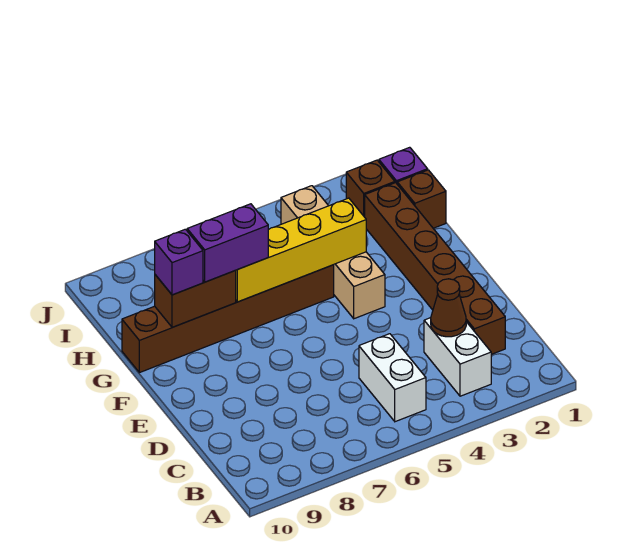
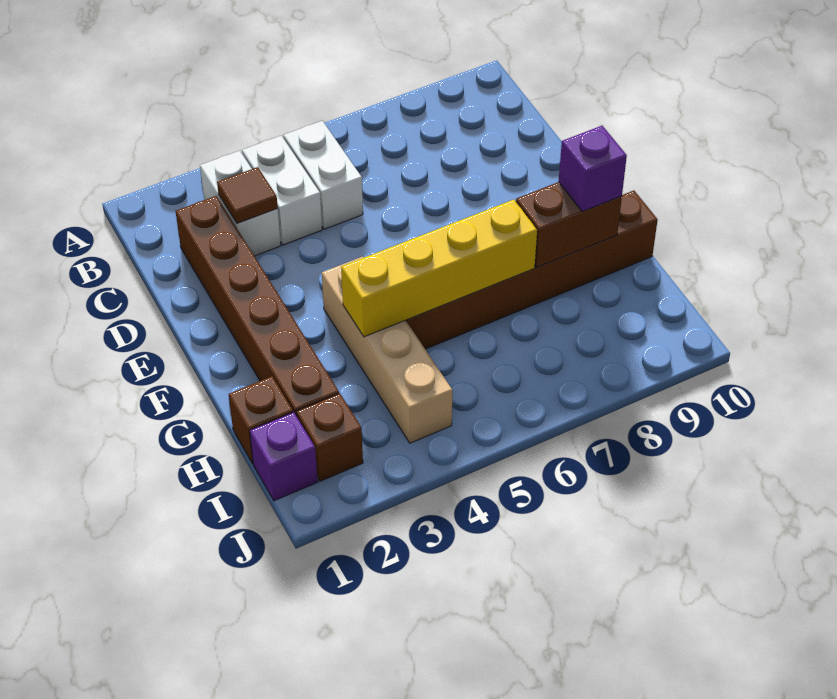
none -> white 1x2 brick [242,136,322,245]
brown 1x1 cone [431,279,466,337] -> brown 1x1 tile [217,167,278,224]
purple 1x2 brick [187,204,268,282] -> none

